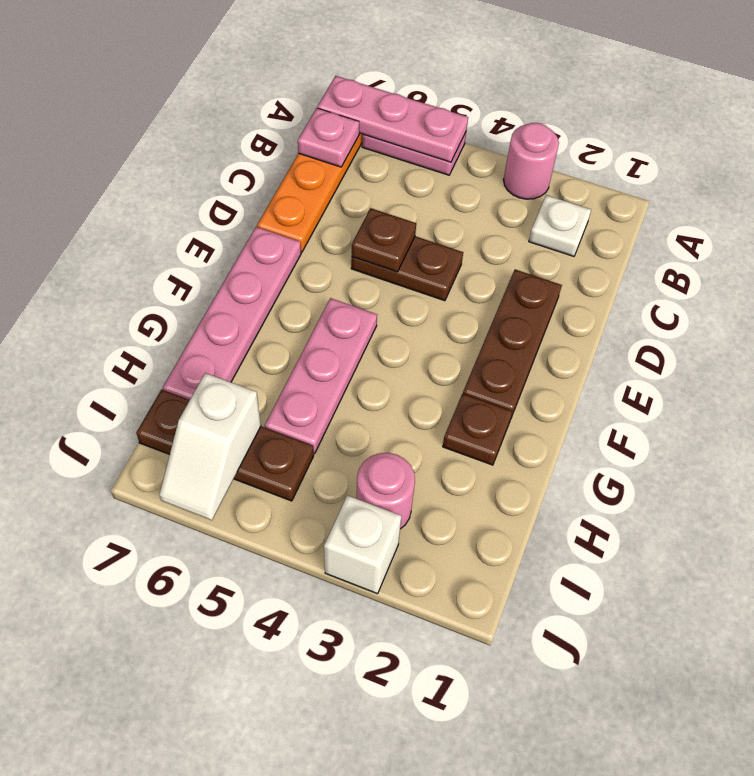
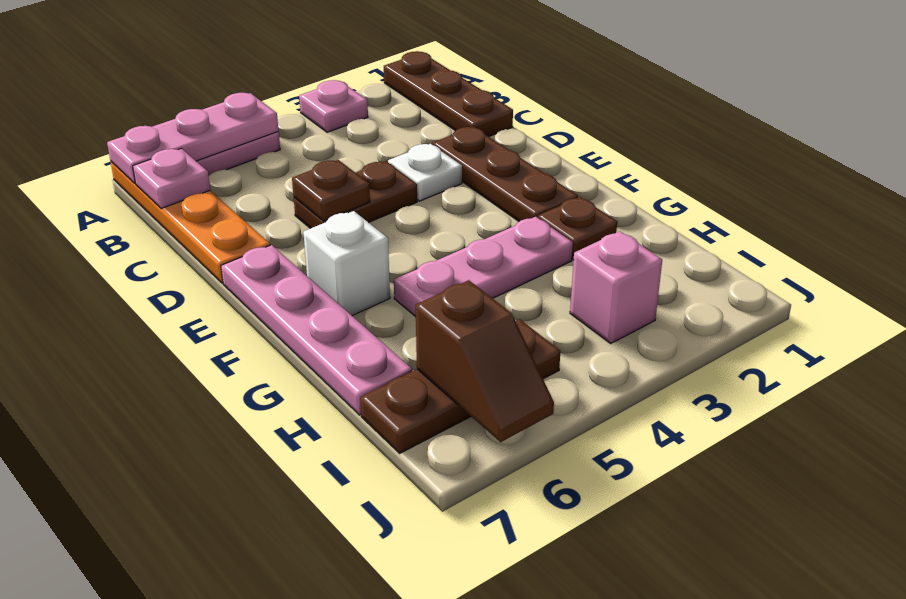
none -> brown 1x3 plate [384,51,513,137]
pink 1x1 round brick [504,123,559,199] -> pink 1x1 plate [299,80,368,132]
white 1x1 plate [529,195,591,256] -> white 1x1 plate moved to [388,144,462,201]
pink 1x3 plate [265,298,377,454] -> pink 1x3 plate turned to [394,217,573,317]
pink 1x1 round brick [357,453,415,529] -> pink 1x1 brick [570,231,662,343]
white 1x2 slope [159,373,261,520] -> brown 1x2 slope [416,280,554,442]
white 1x1 brick [324,495,402,594] -> white 1x1 brick moved to [303,211,390,316]

